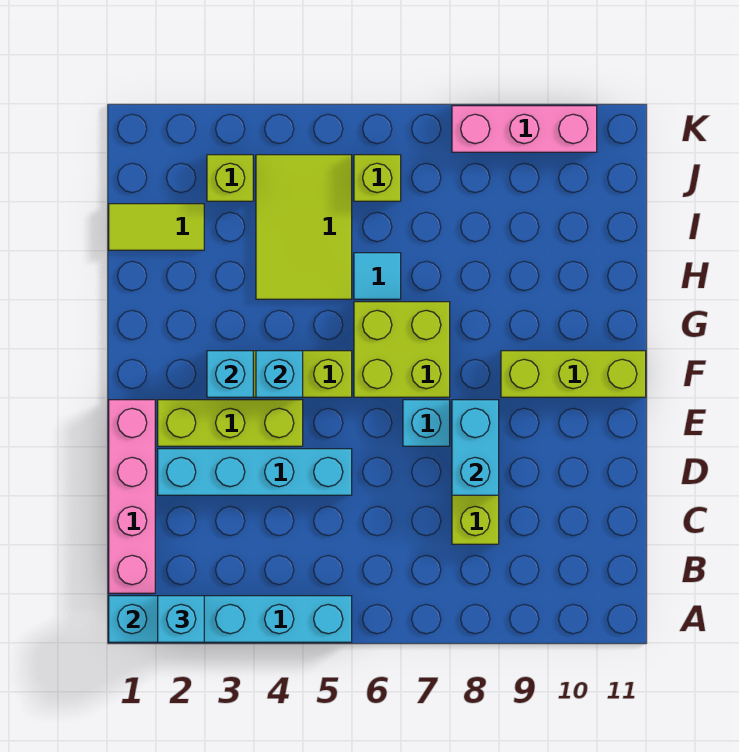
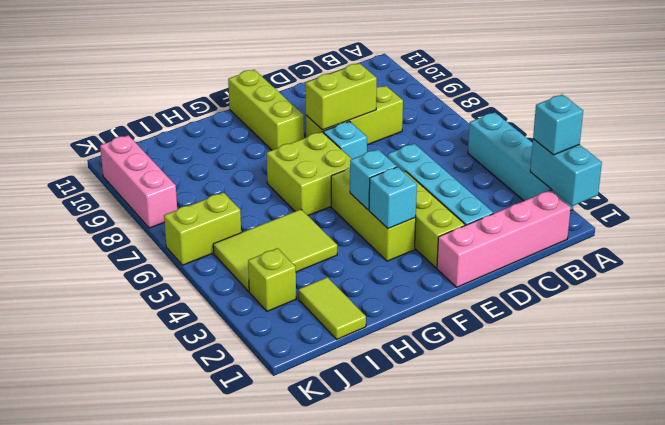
cyan 1x2 brick [452,400,499,495] -> lime 1x2 brick [305,63,377,130]
cyan 1x1 tile [354,253,401,299] -> none
lime 1x1 brick [354,155,401,201] -> lime 1x2 brick [164,193,241,265]

